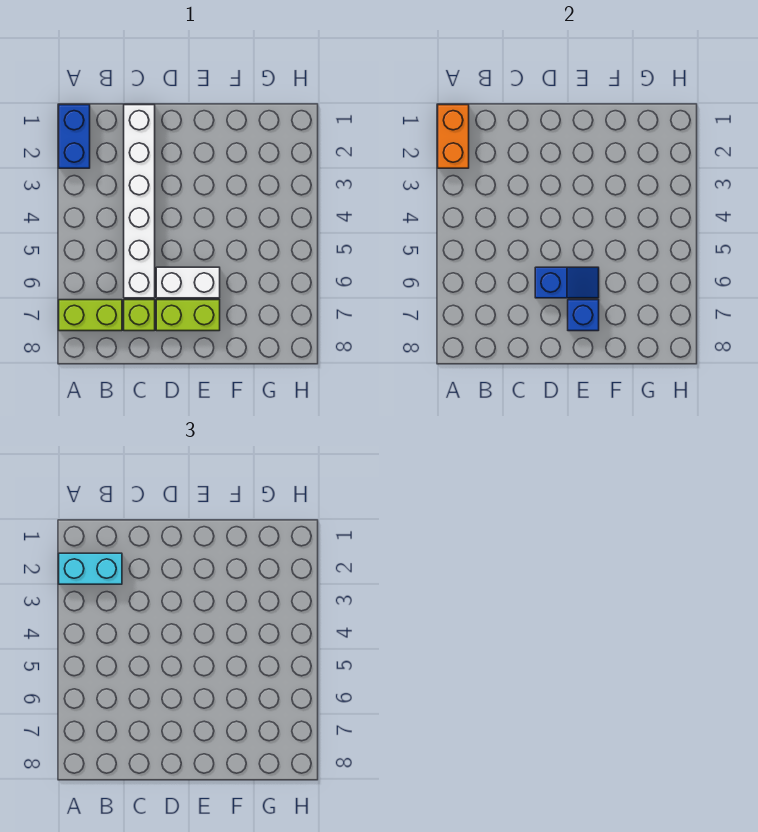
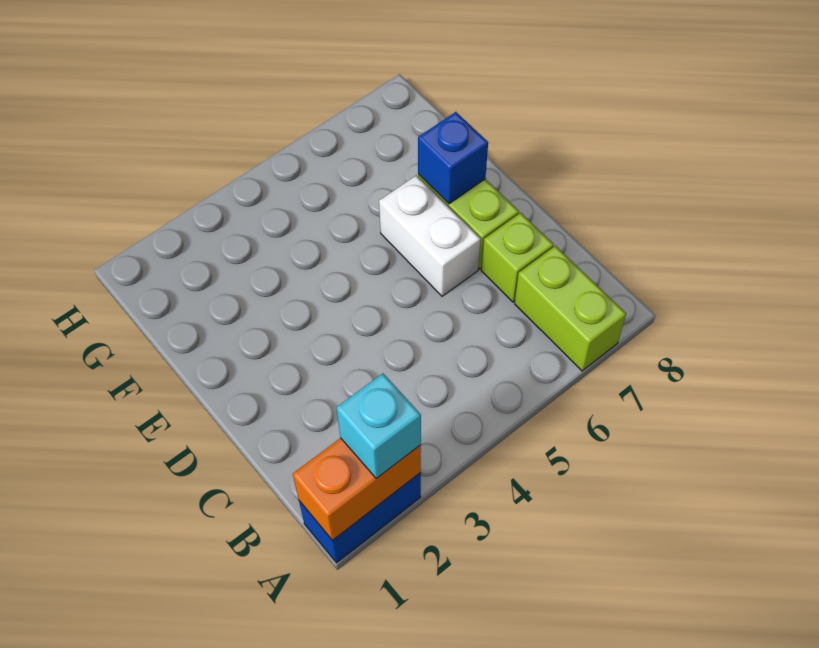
cyan 1x2 brick [59,553,122,584] -> cyan 1x1 brick [337,373,421,479]
white 1x6 brick [124,105,155,298] -> none
blue 1x2 slope [535,267,599,298] -> none

